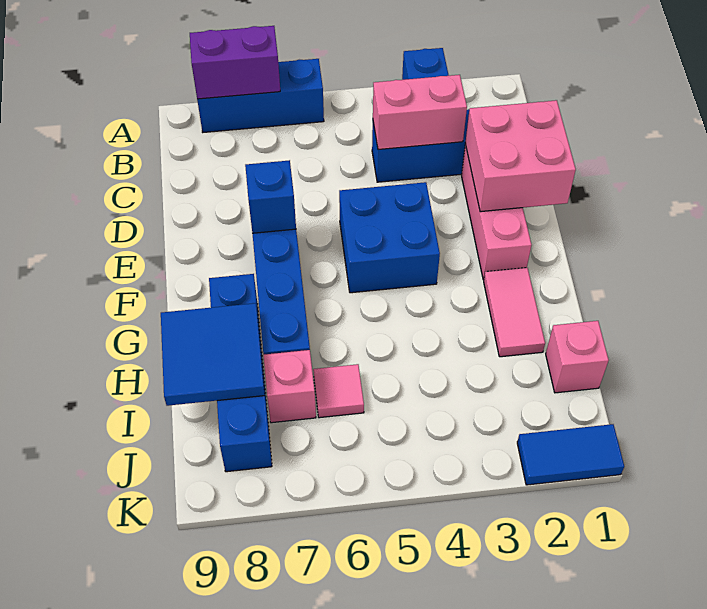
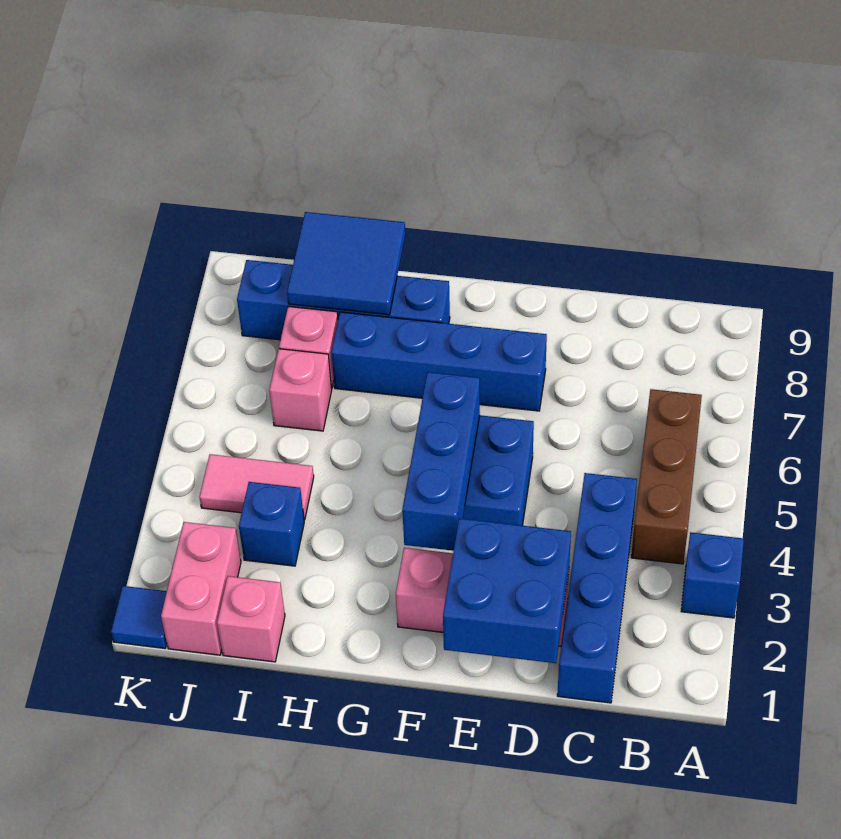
blue 1x3 brick [197,59,324,132] -> blue 1x3 brick moved to [402,372,480,551]
purple 1x2 brick [190,26,280,99] -> none
none -> brown 1x3 brick [631,389,702,564]
pink 1x2 brick [373,75,467,150] -> pink 1x2 brick moved to [161,522,241,655]
pink 2x2 brick [465,100,576,212] -> blue 2x2 brick [443,518,571,663]
blue 1x1 brick [245,160,296,233] -> blue 1x1 brick moved to [239,482,304,566]
pink 1x2 tile [484,268,545,357] -> pink 1x2 tile moved to [199,454,314,520]
pink 1x1 tile [313,364,364,418] -> pink 1x1 brick [269,349,332,431]
blue 1x2 tile [517,424,624,485] -> blue 1x1 tile [111,586,167,648]

